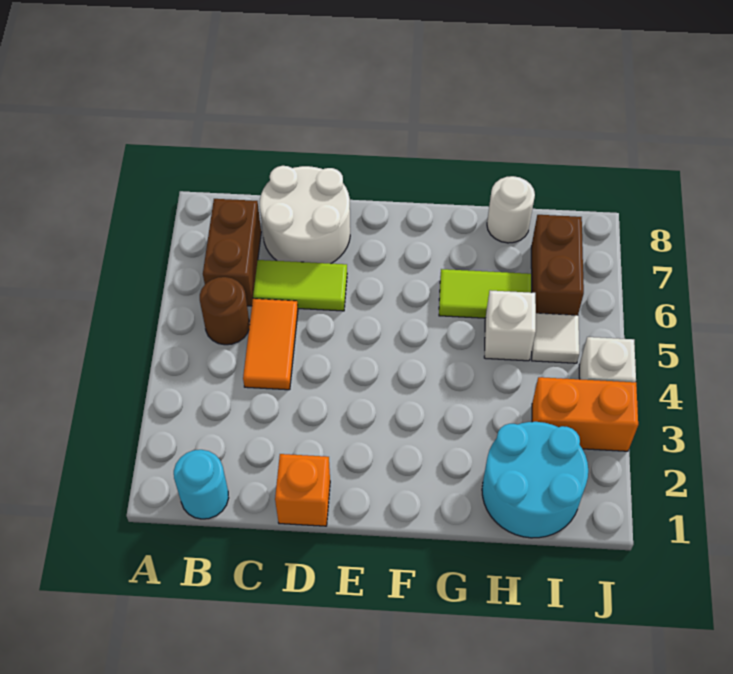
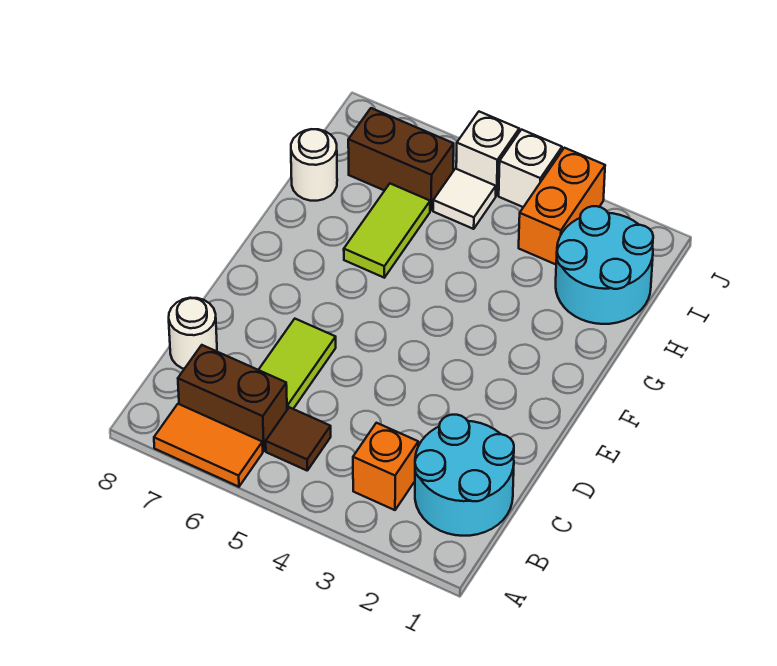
cyan 1x1 round brick [174,450,229,519] -> cyan 2x2 round brick [415,415,514,536]
brown 1x1 round brick [200,277,250,345] -> brown 1x1 tile [266,407,331,470]
orange 1x2 tile [243,299,298,390] -> orange 1x2 tile moved to [154,404,263,487]
white 2x2 round brick [260,166,350,264] -> white 1x1 round brick [169,298,217,369]
orange 1x1 brick [275,454,330,526] -> orange 1x1 brick moved to [353,423,418,510]
white 1x1 brick [484,290,536,361] -> white 1x1 brick moved to [456,112,519,196]

